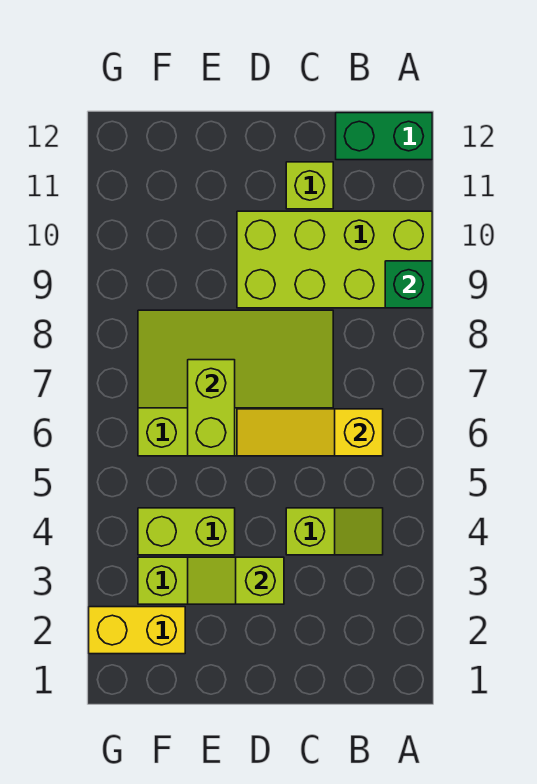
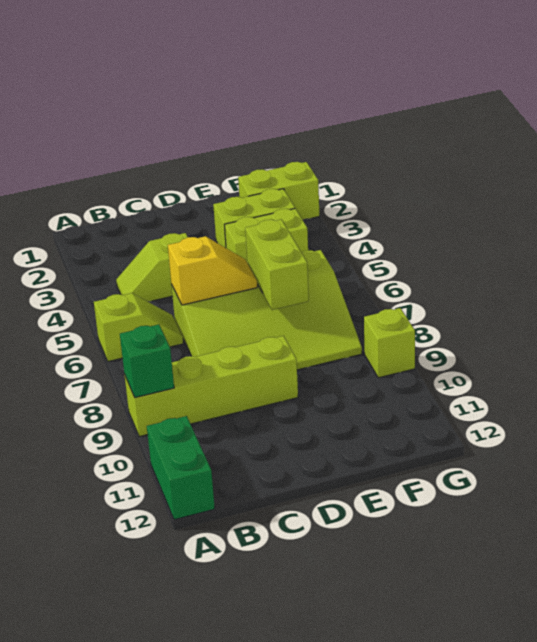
lime 2x4 brick [237,211,432,308] -> lime 1x4 brick [124,336,298,437]
green 1x2 brick [336,113,432,160] -> green 1x2 brick turned to [147,416,215,520]
yellow 1x3 slope [237,409,383,456] -> yellow 1x2 slope [168,236,257,305]
lime 1x1 brick [286,162,333,209] -> lime 1x1 brick moved to [364,308,415,378]
lime 1x2 slope [188,557,284,604] -> lime 1x2 slope moved to [94,293,183,362]
yellow 1x2 brick [89,607,185,654] -> lime 1x2 brick [238,162,320,220]

